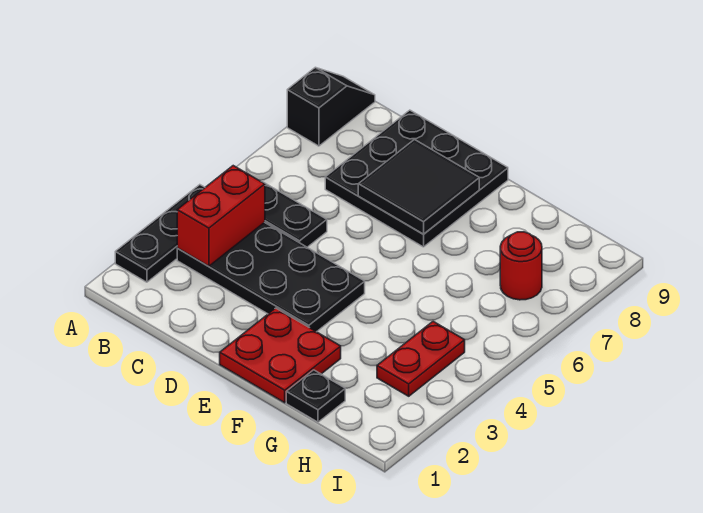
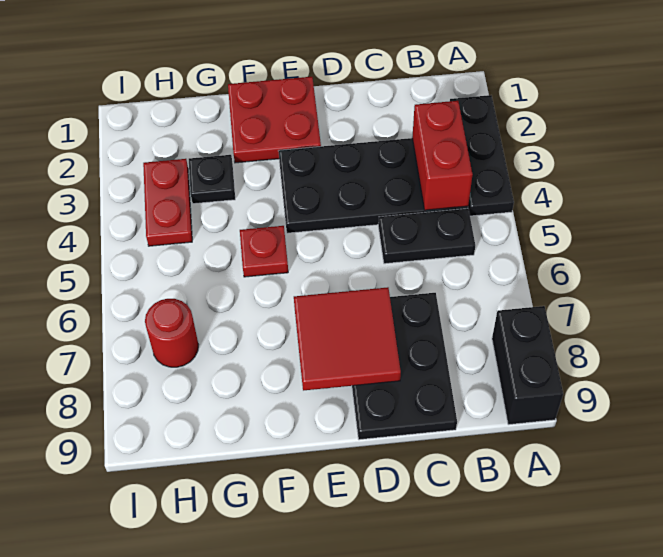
black 1x2 slope [287,68,375,146] -> black 1x2 brick [492,306,563,425]
black 3x3 plate [325,110,508,247] -> black 2x3 plate [352,293,457,440]
black 2x2 tile [358,140,479,234] -> red 2x2 tile [294,287,401,391]
none -> red 1x1 plate [240,226,288,277]
black 1x1 plate [286,370,345,422] -> black 1x1 plate moved to [189,155,235,204]

